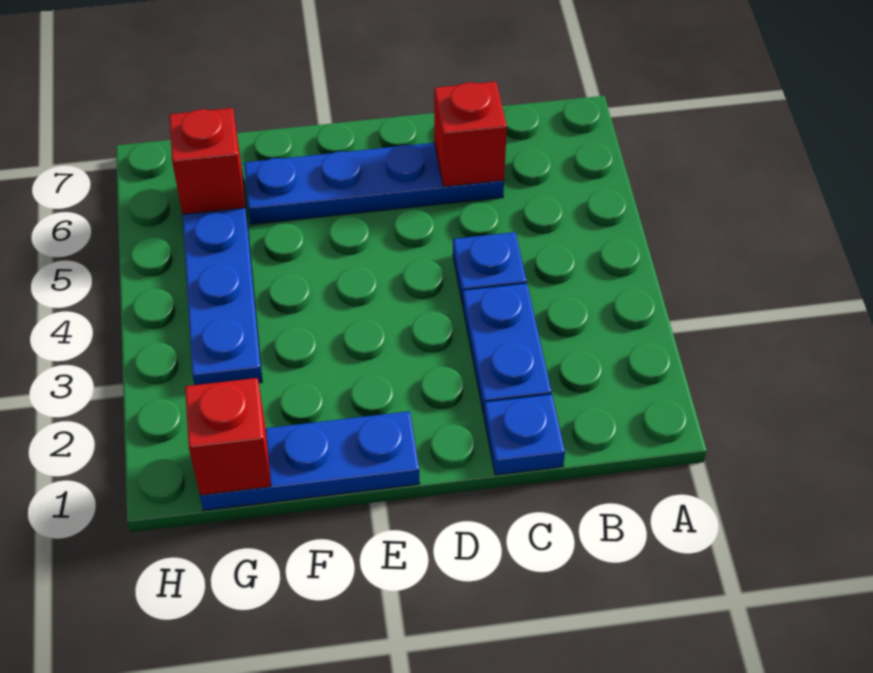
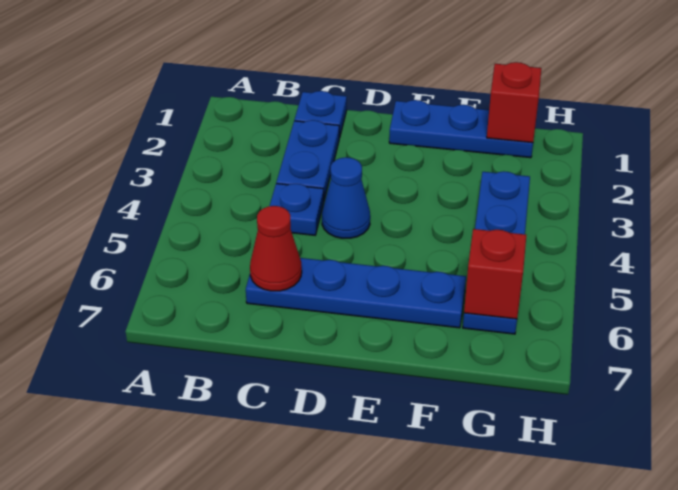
red 1x1 brick [434,81,507,187] -> red 1x1 cone [250,206,302,291]
none -> blue 1x1 cone [322,157,370,238]

